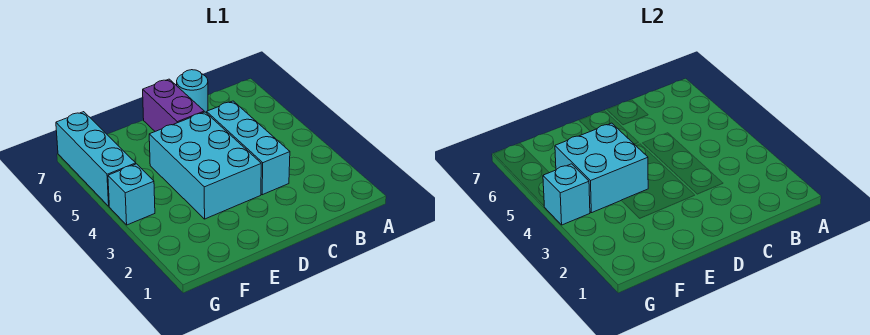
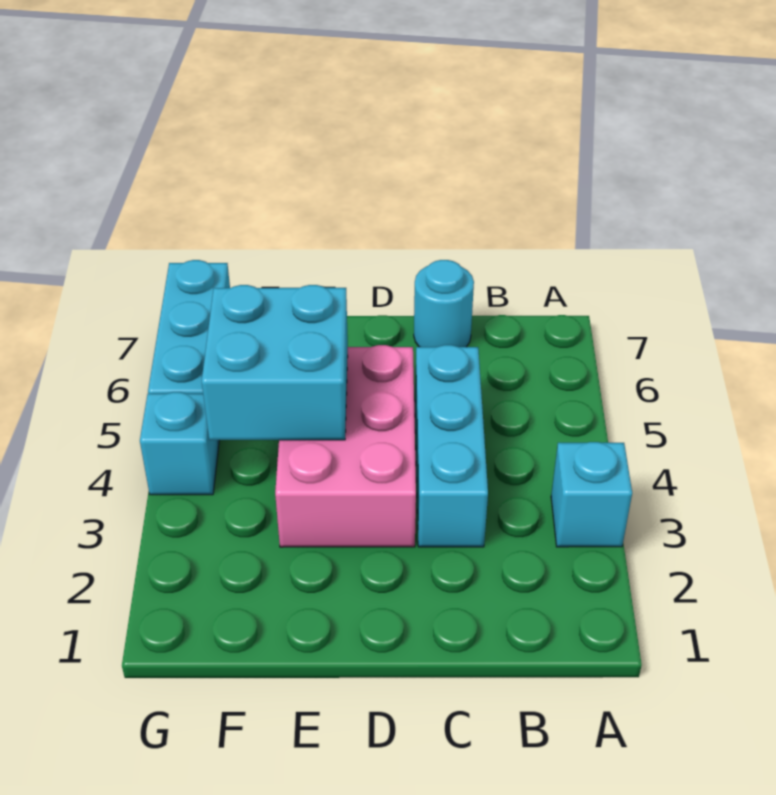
cyan 2x3 brick [149,112,261,219] -> pink 2x3 brick [275,345,416,547]
purple 1x2 brick [143,79,204,131] -> none
cyan 1x1 brick [543,164,590,225] -> cyan 1x1 brick moved to [551,442,632,547]

